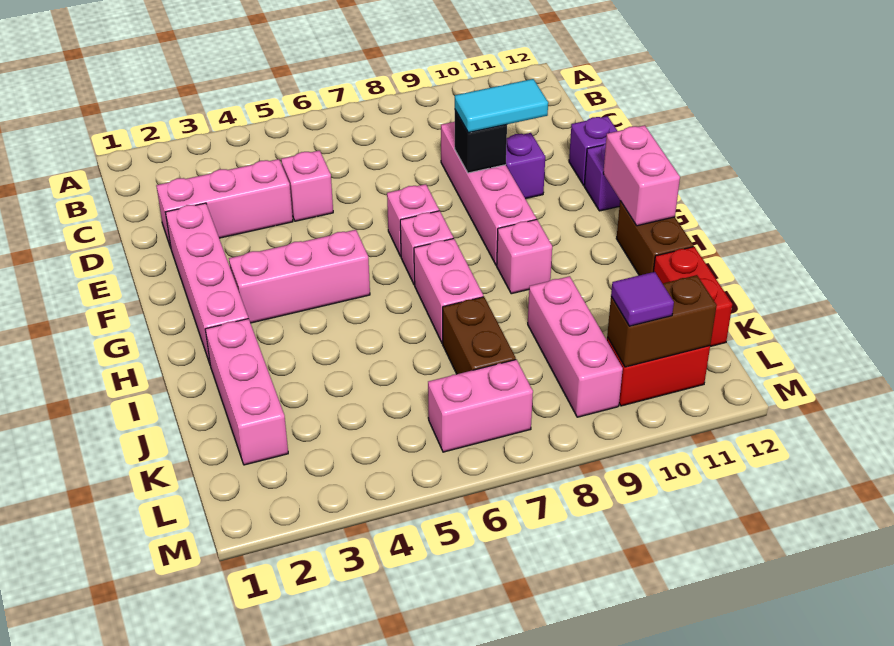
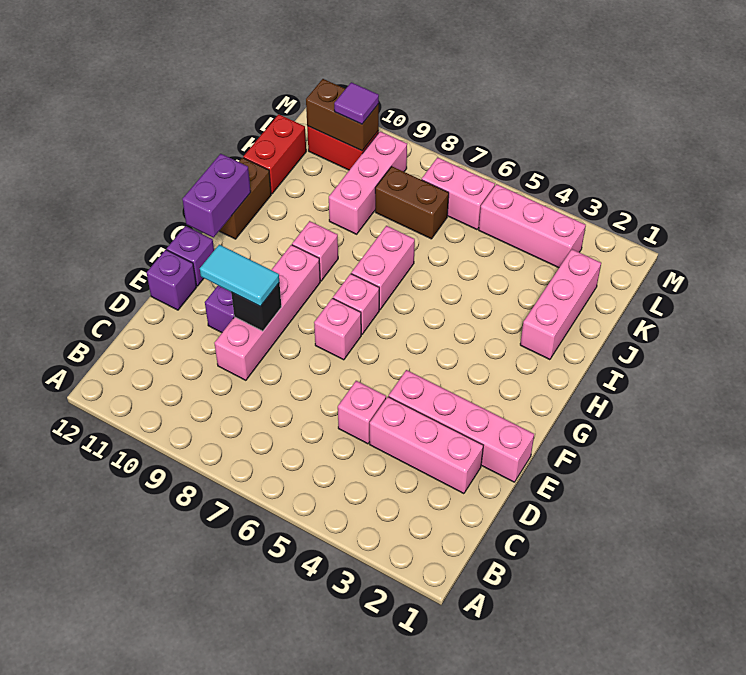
pink 1x4 brick [165,203,248,364] -> pink 1x4 brick turned to [389,370,534,482]
pink 1x3 brick [229,230,370,323] -> pink 1x3 brick moved to [479,184,586,268]
pink 1x2 brick [603,125,680,226] -> purple 1x2 brick [182,154,251,237]
brown 1x2 brick [443,297,516,374] -> brown 1x2 brick turned to [375,167,449,239]

